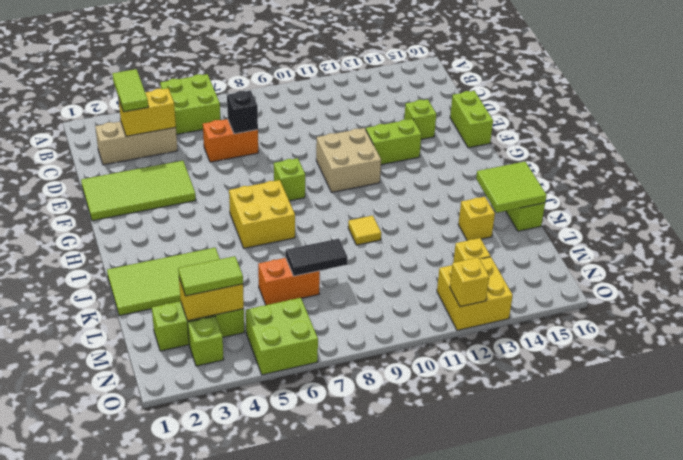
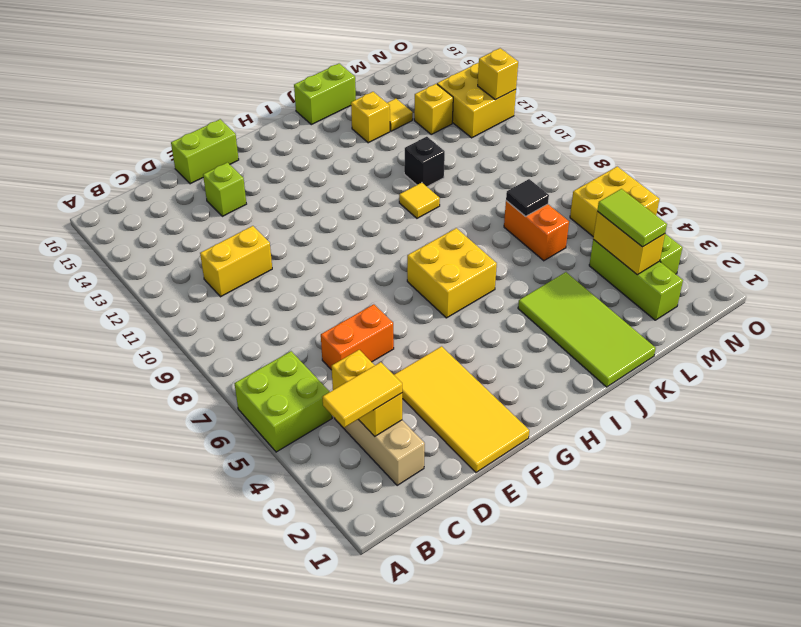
lime 1x2 tile [112,69,148,112] -> yellow 1x2 tile [322,362,402,428]
none -> yellow 1x2 brick [200,226,272,297]
orange 1x2 brick [203,119,258,162] -> orange 1x2 brick turned to [321,304,394,370]
black 1x1 brick [227,90,258,134] -> black 1x1 brick moved to [404,137,445,187]
lime 2x4 tile [81,160,196,221] -> yellow 2x4 tile [394,346,529,472]
tan 2x2 brick [316,128,381,192] -> none
lime 1x2 brick [366,119,421,165] -> none
lime 1x1 brick [274,158,305,201] -> none
lime 2x2 tile [476,162,547,213] -> none
black 1x2 tile [286,239,347,276] -> black 1x1 tile [506,179,549,216]
none -> yellow 1x1 tile [388,99,413,131]
lime 2x2 brick [246,298,318,375] -> yellow 2x2 brick [570,167,659,237]

